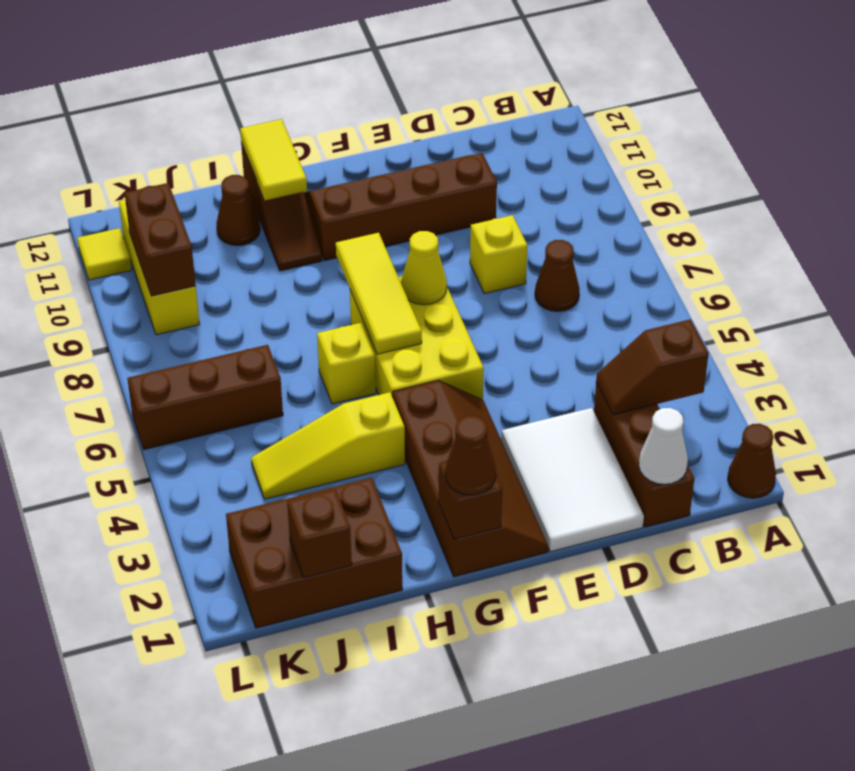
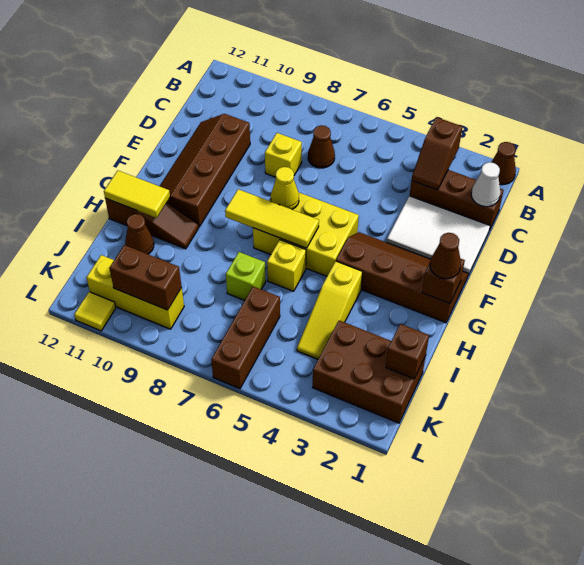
brown 2x3 brick [226,478,402,628] -> brown 2x3 brick turned to [313,320,426,423]
none -> lime 1x1 brick [226,252,266,301]

